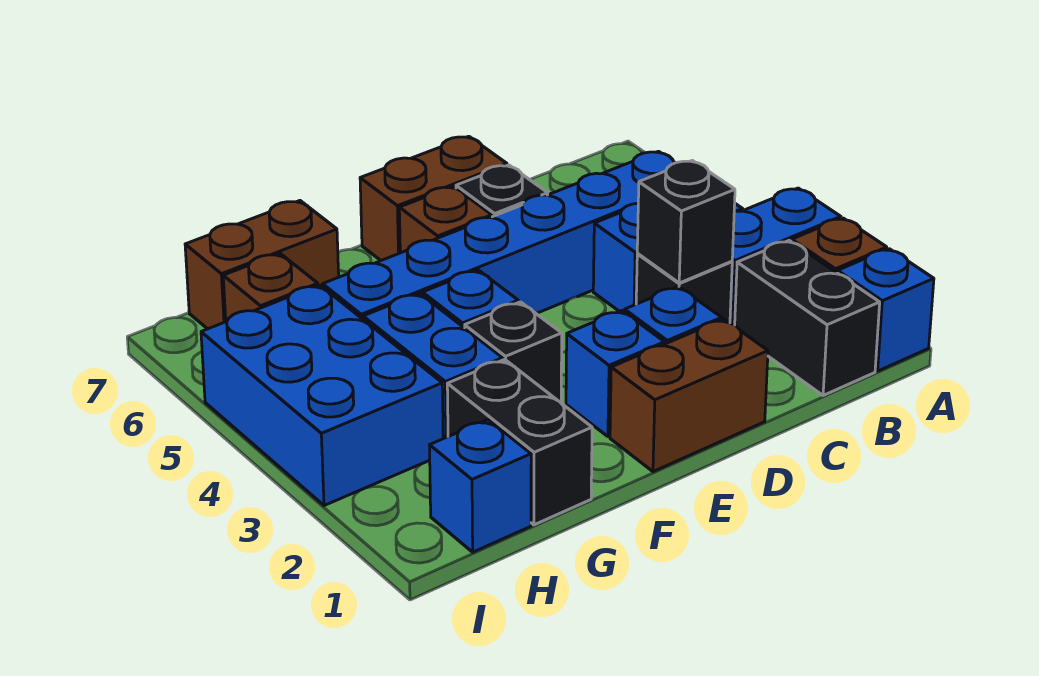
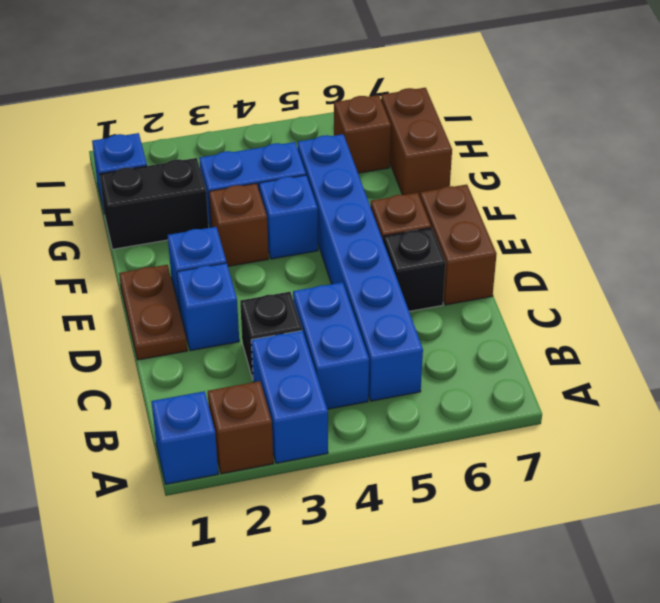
black 1x2 brick [735,241,880,396] -> none
black 1x1 brick [637,160,735,283] -> none
brown 1x2 brick [610,319,768,472] -> brown 1x2 plate [119,265,187,360]
black 1x1 brick [465,302,562,403] -> brown 1x1 brick [209,183,269,266]
blue 2x3 brick [201,285,443,506] -> none

